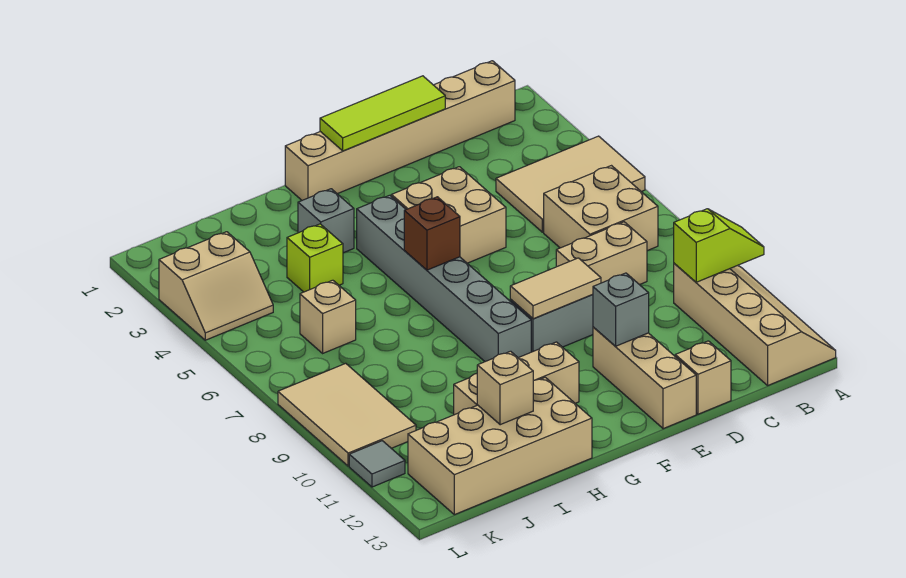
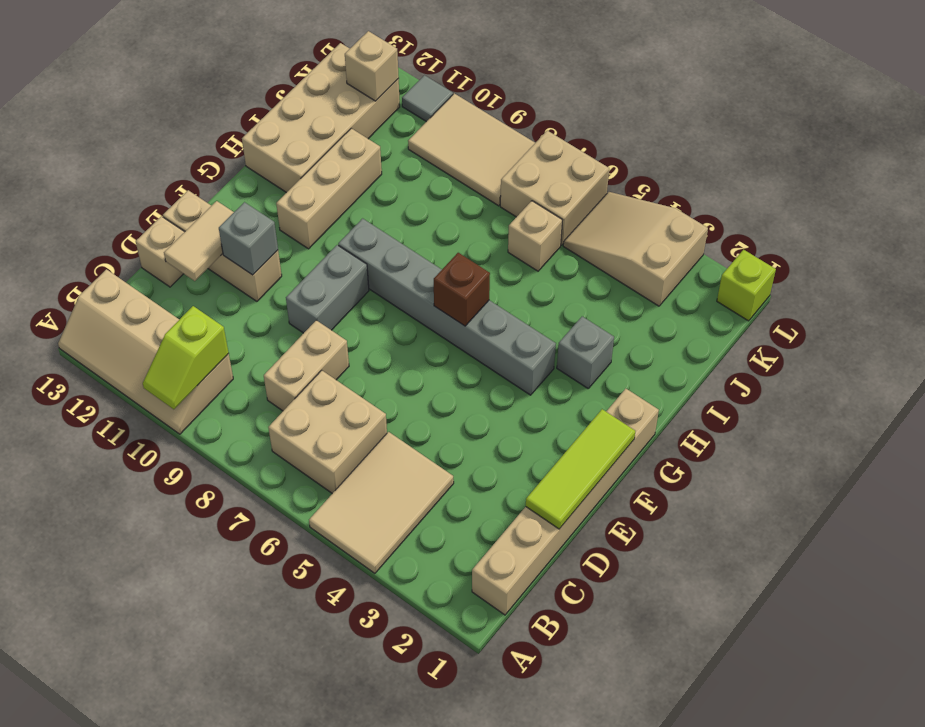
tan 2x2 brick [391,167,506,263] -> tan 2x2 brick moved to [500,131,609,245]
tan 1x2 tile [510,258,601,319] -> tan 1x2 tile moved to [164,201,234,281]
lime 1x1 brick [287,224,343,292] -> lime 1x1 brick moved to [717,250,776,321]
tan 1x1 brick [477,351,533,425] -> tan 1x1 brick moved to [345,31,399,101]
tan 2x2 slope [159,232,273,340] -> tan 2x3 slope [563,192,708,306]

